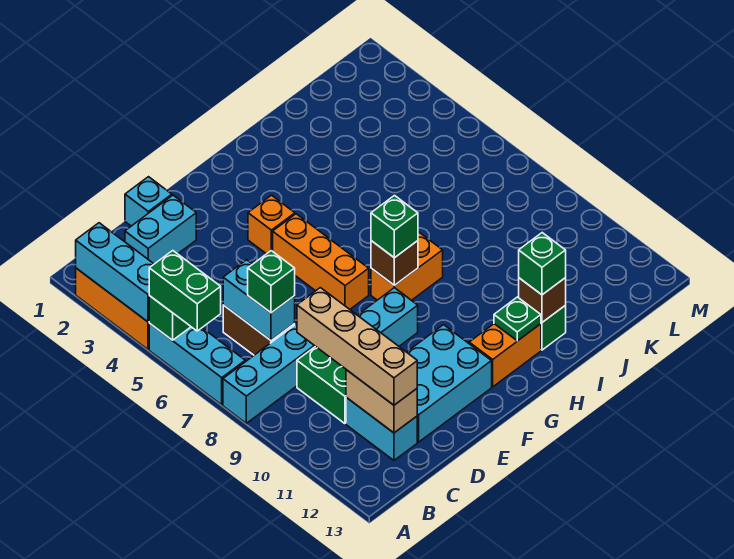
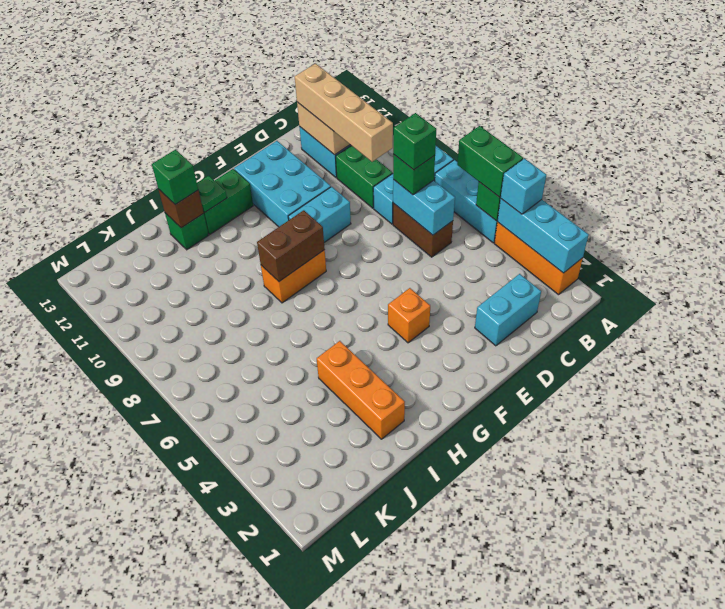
cyan 1x1 brick [125,177,172,226] -> cyan 1x1 brick moved to [501,159,546,214]
cyan 2x3 brick [407,325,492,442] -> cyan 2x3 brick turned to [234,141,331,227]
orange 1x3 brick [273,214,369,309] -> orange 1x3 brick moved to [317,341,405,439]
brown 1x1 brick [371,241,418,285] -> brown 1x2 brick [257,210,325,282]
green 1x1 brick [371,196,418,258] -> green 1x1 brick moved to [393,113,436,170]
orange 1x2 brick [469,324,541,387] -> green 1x2 brick [203,169,253,234]

